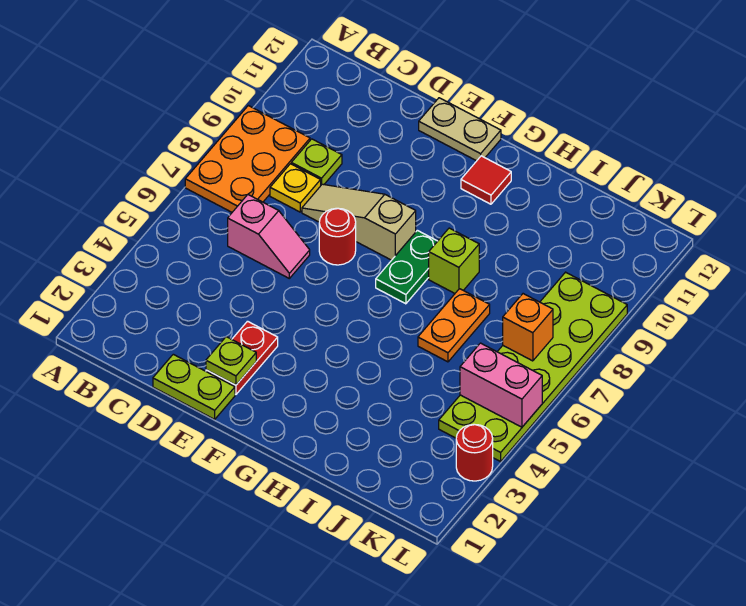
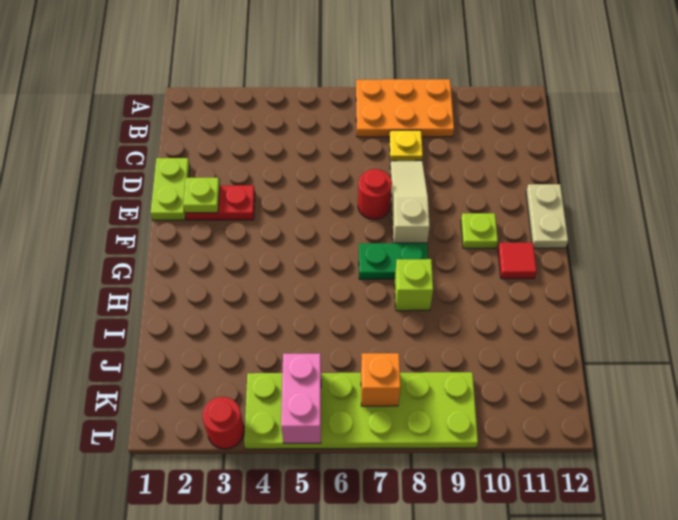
pink 1x2 slope [228,195,310,278] -> none
lime 1x1 plate [291,139,342,185] -> lime 1x1 plate moved to [461,213,498,248]
orange 1x2 plate [418,289,490,362] -> none

